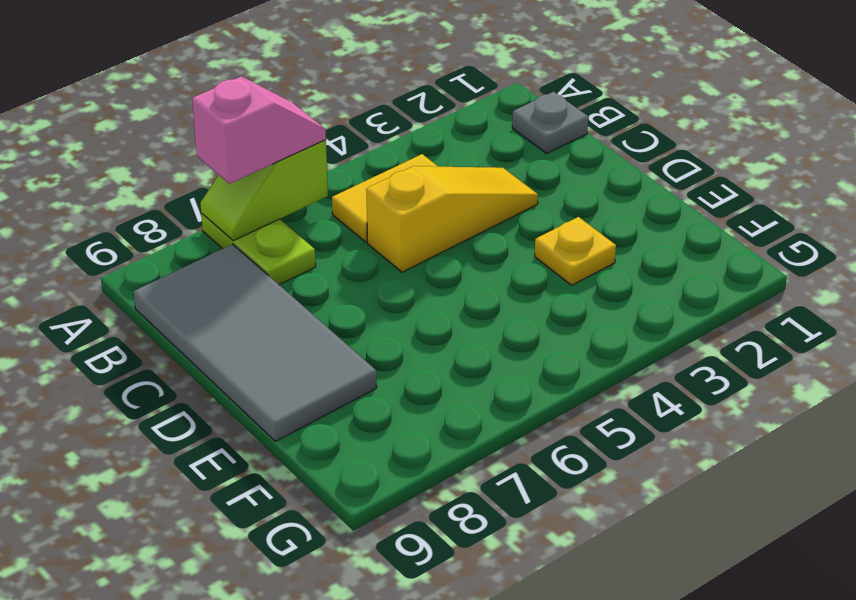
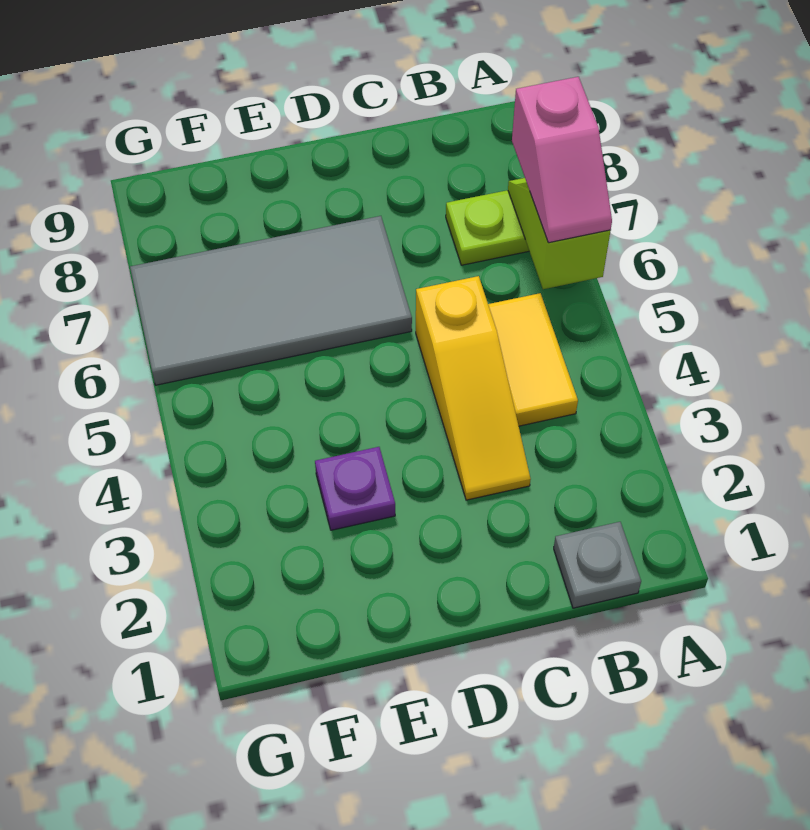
grey 2x4 tile [134,244,377,441] -> grey 2x4 tile moved to [130,216,412,385]
yellow 1x1 plate [535,217,616,285] -> purple 1x1 plate [315,447,395,530]

